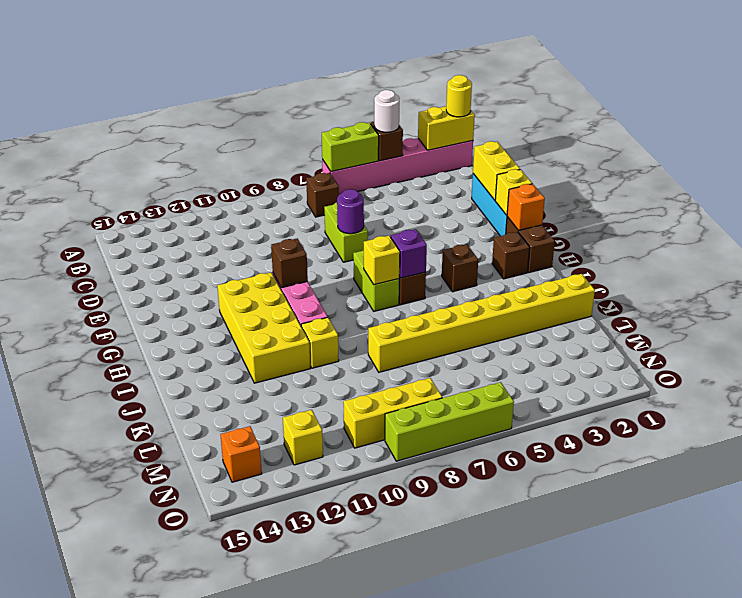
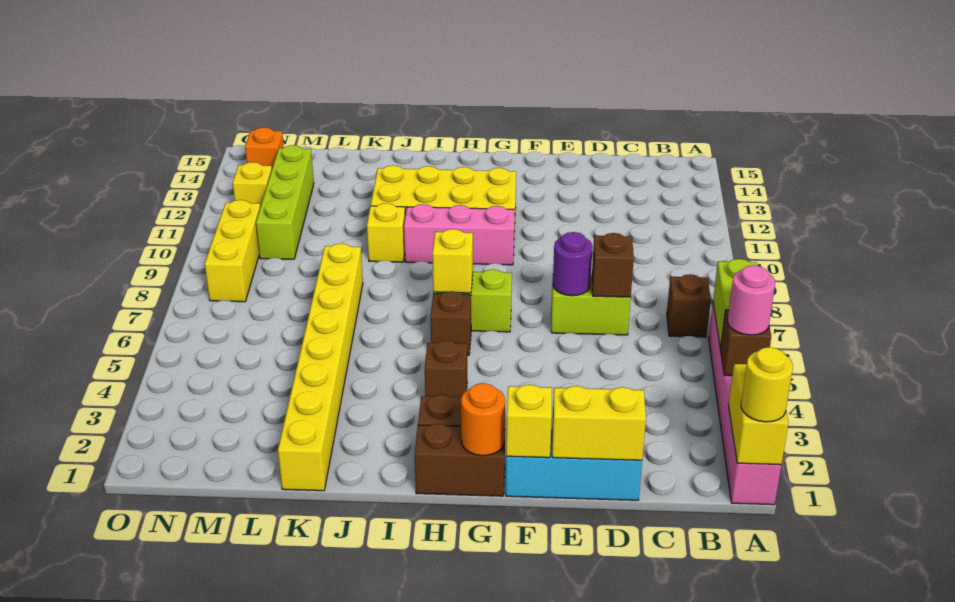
white 1x1 round brick [374,90,399,132] -> pink 1x1 round brick [728,265,775,335]
orange 1x1 brick [507,184,545,230] -> orange 1x1 round brick [461,383,505,456]
brown 1x1 brick [271,239,308,288] -> brown 1x1 brick moved to [592,233,634,297]
purple 1x1 brick [391,229,427,278] -> none
lime 1x4 brick [385,382,514,461] -> lime 1x4 brick moved to [256,145,314,259]

